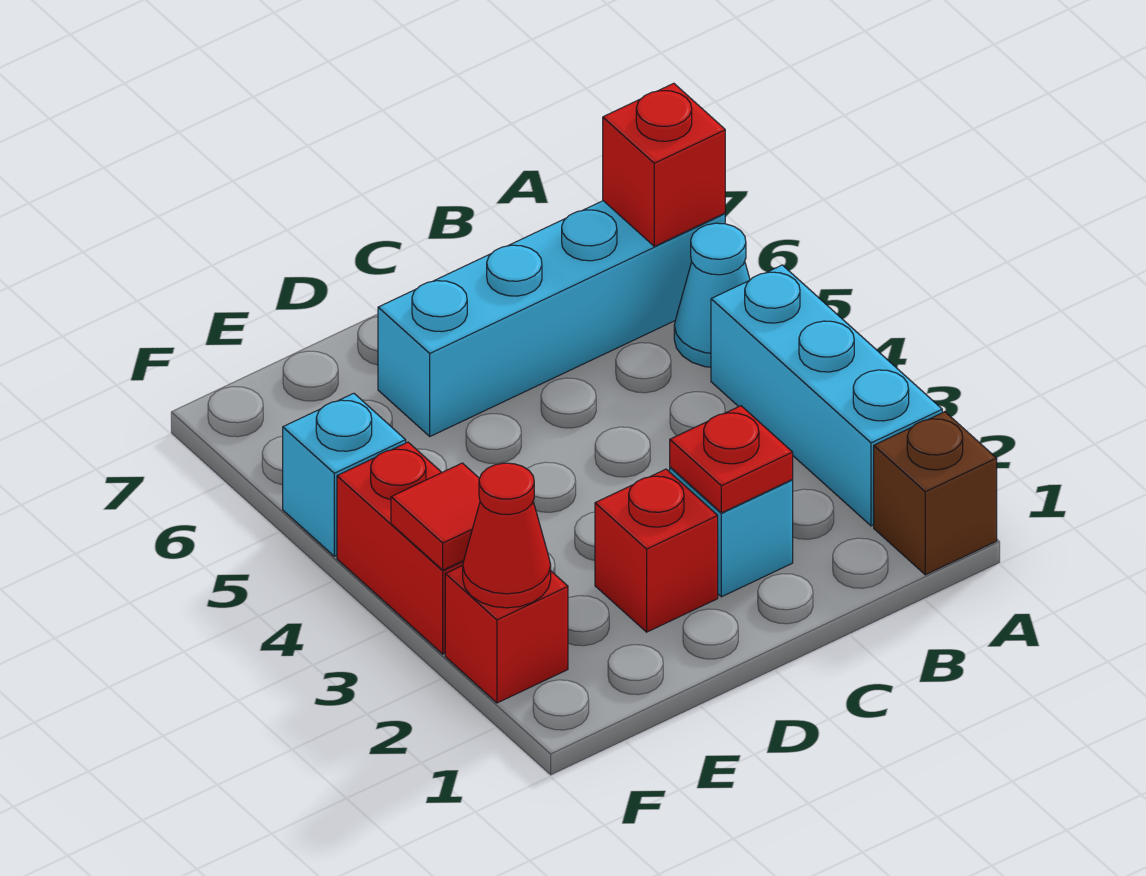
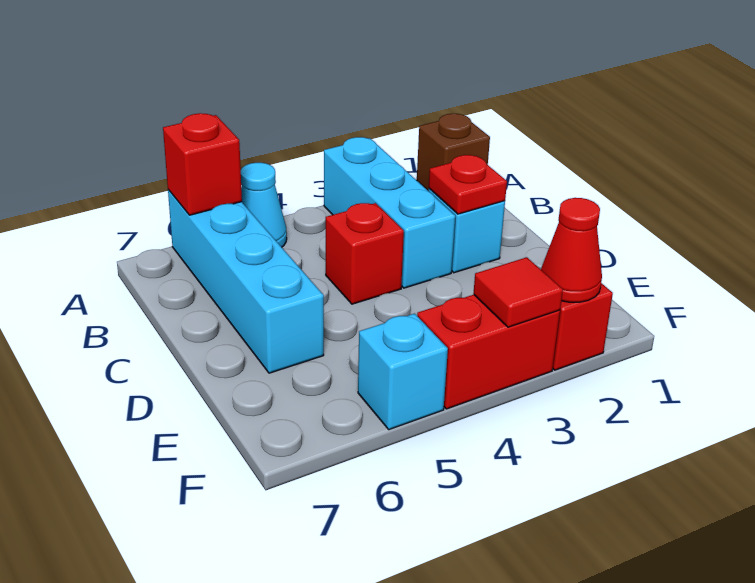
cyan 1x3 brick [711,265,942,526] -> cyan 1x3 brick turned to [324,137,455,288]
red 1x1 brick [595,469,718,632] -> red 1x1 brick moved to [326,203,404,304]

